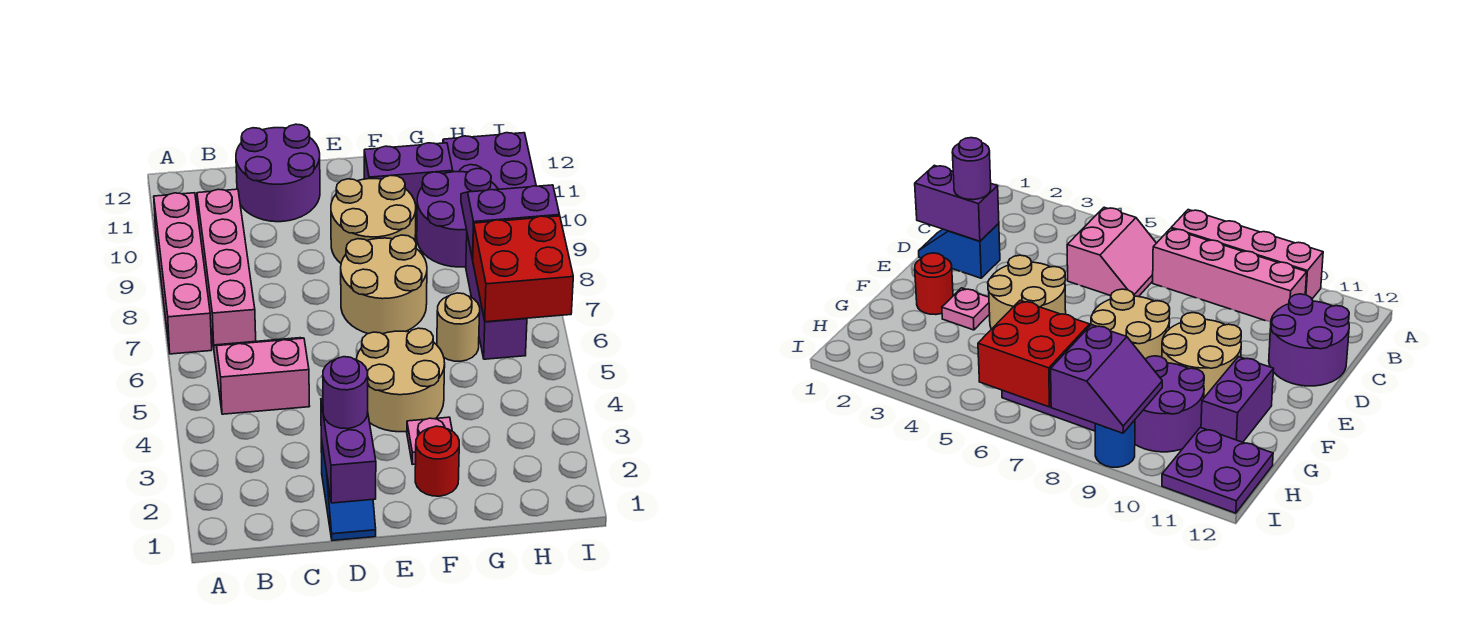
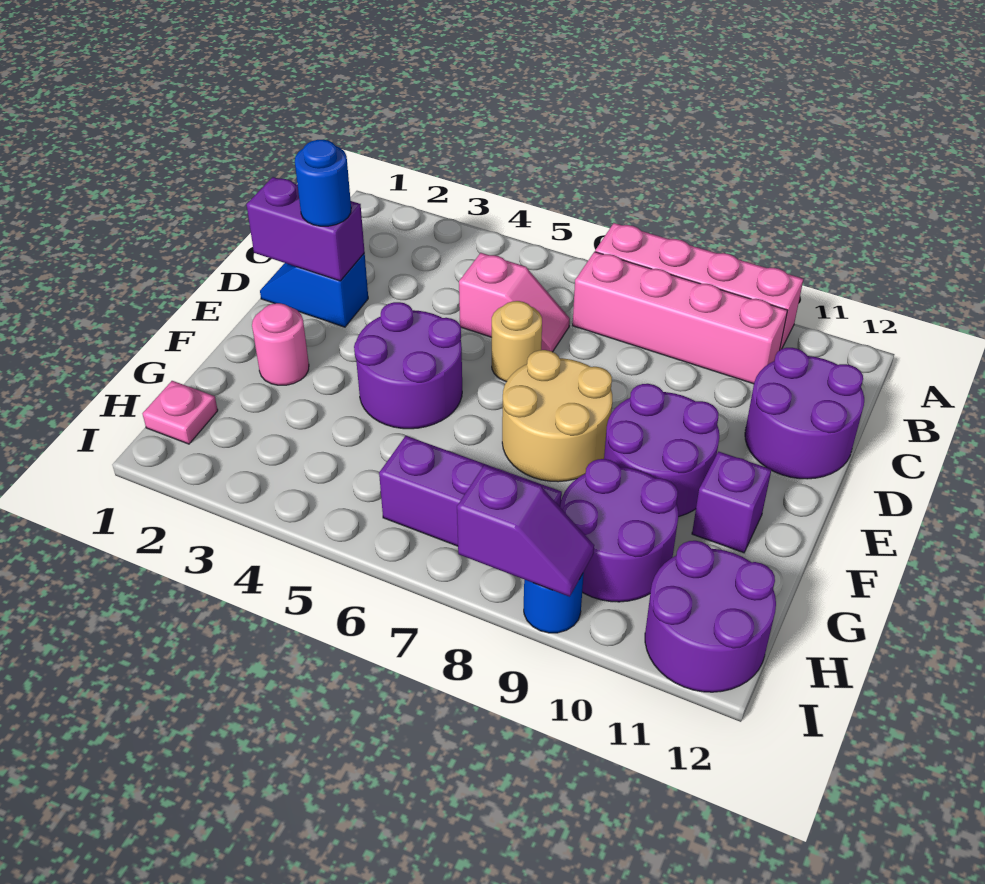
pink 2x2 slope [214,338,310,414] -> pink 1x2 slope [459,253,570,352]
purple 1x1 round brick [323,357,368,429] -> blue 1x1 round brick [295,140,351,226]
tan 2x2 round brick [356,328,445,432] -> purple 2x2 round brick [354,302,462,429]
tan 2x2 round brick [331,175,416,263] -> purple 2x2 round brick [604,384,719,517]
red 1x1 round brick [415,426,459,496] -> pink 1x1 round brick [252,303,309,385]
pink 1x1 plate [407,417,452,464] -> pink 1x1 plate moved to [143,381,218,444]
purple 1x2 brick [364,143,453,211] -> purple 1x1 brick [692,452,771,553]
tan 1x1 round brick [437,293,480,361] -> tan 1x1 round brick moved to [492,301,542,382]
red 2x2 brick [472,216,573,322] -> none
purple 2x2 slope [461,185,560,259] -> purple 1x2 slope [457,465,594,597]
purple 2x2 plate [443,133,536,189] -> purple 2x2 round brick [645,541,776,692]

